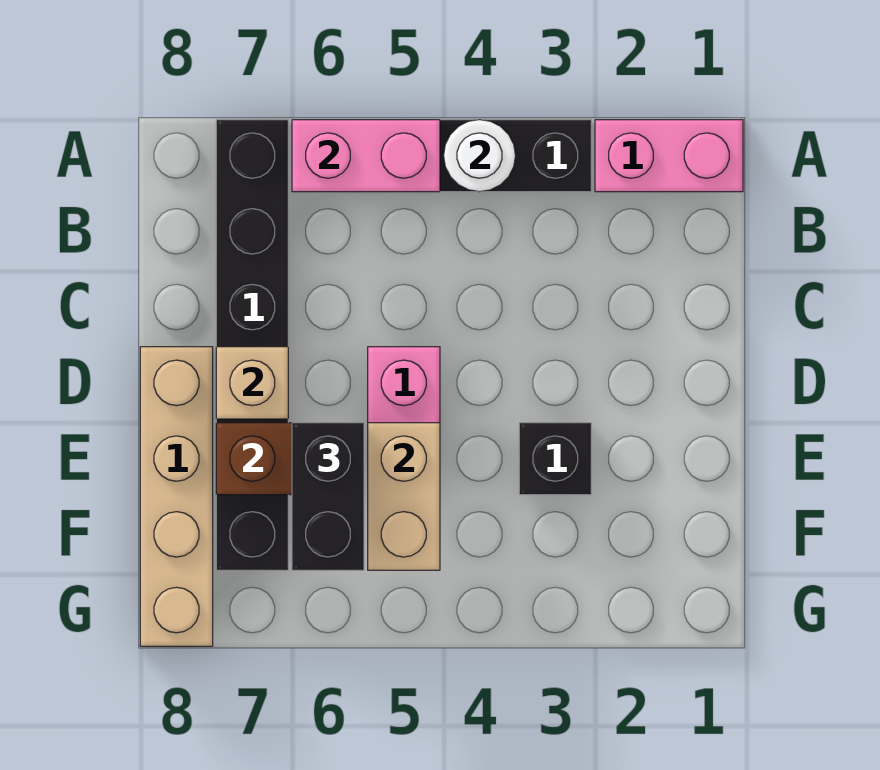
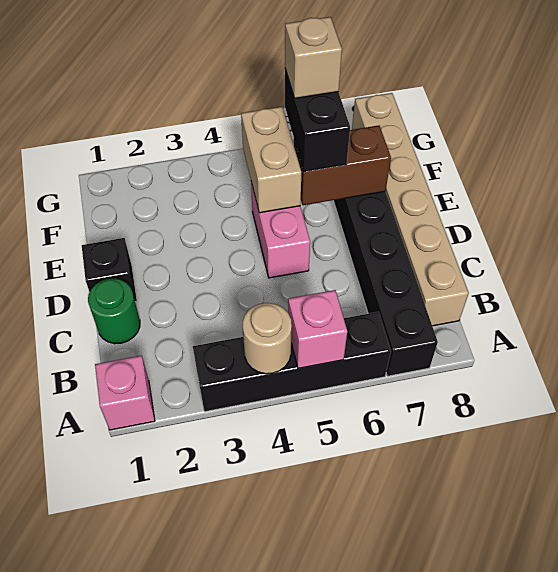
pink 1x2 brick [595,120,743,192] -> pink 1x1 brick [95,356,155,430]
white 1x1 round brick [444,120,516,192] -> tan 1x1 round brick [243,303,292,374]
pink 1x2 brick [292,120,440,192] -> pink 1x1 brick [288,290,347,368]
none -> green 1x1 round brick [88,278,140,344]
tan 1x1 brick [216,347,288,419] -> tan 1x1 brick moved to [285,17,342,98]
tan 1x4 brick [140,347,213,646] -> tan 1x6 brick [352,93,469,326]
black 1x1 brick [519,423,591,495] -> black 1x1 brick moved to [82,238,137,302]

